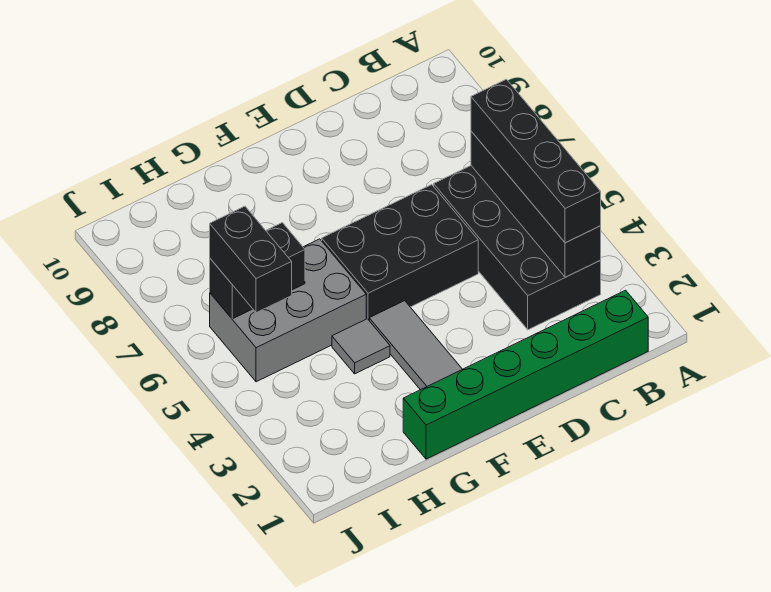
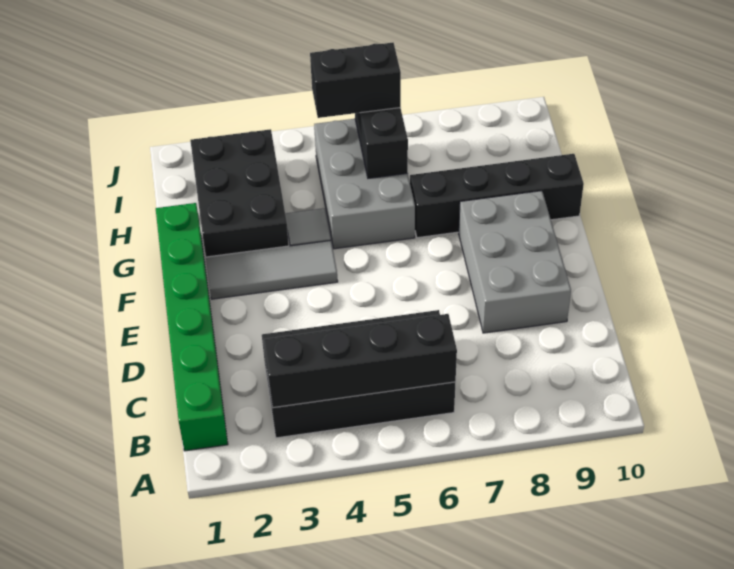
black 1x4 brick [471,79,601,243] -> black 1x4 brick moved to [410,154,584,238]
black 2x3 brick [322,185,478,320] -> black 2x3 brick moved to [190,129,289,257]
none -> grey 2x3 brick [459,191,571,333]

